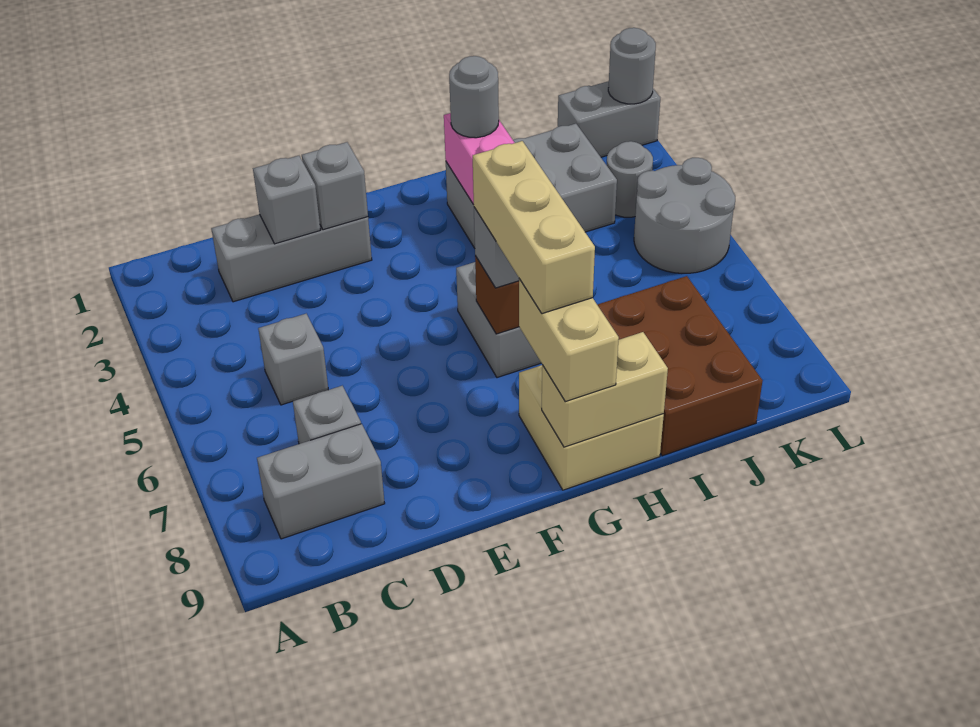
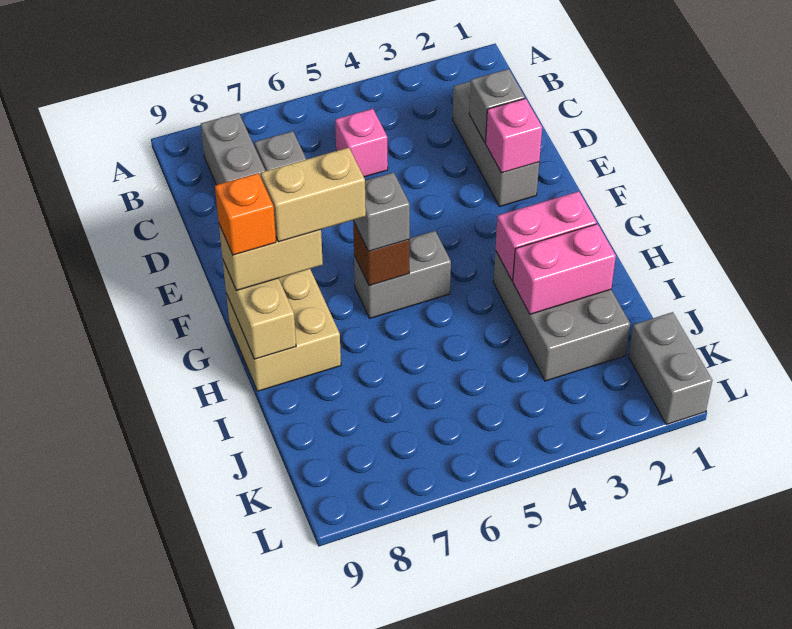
grey 1x1 brick [258,314,328,405] -> pink 1x1 brick [335,109,388,177]
grey 1x1 brick [302,142,368,230] -> pink 1x1 brick [486,98,542,173]
tan 1x3 brick [473,141,595,314] -> tan 1x2 brick [261,147,366,242]
none -> orange 1x1 brick [215,173,276,255]
grey 1x1 round brick [449,56,499,138] -> none
none -> pink 1x2 brick [513,224,616,314]
brown 2x3 brick [597,276,763,456] -> none
grey 1x1 round brick [607,141,653,217] -> none
grey 2x2 round brick [634,158,735,273] -> none
grey 1x1 round brick [608,28,656,104] -> none

